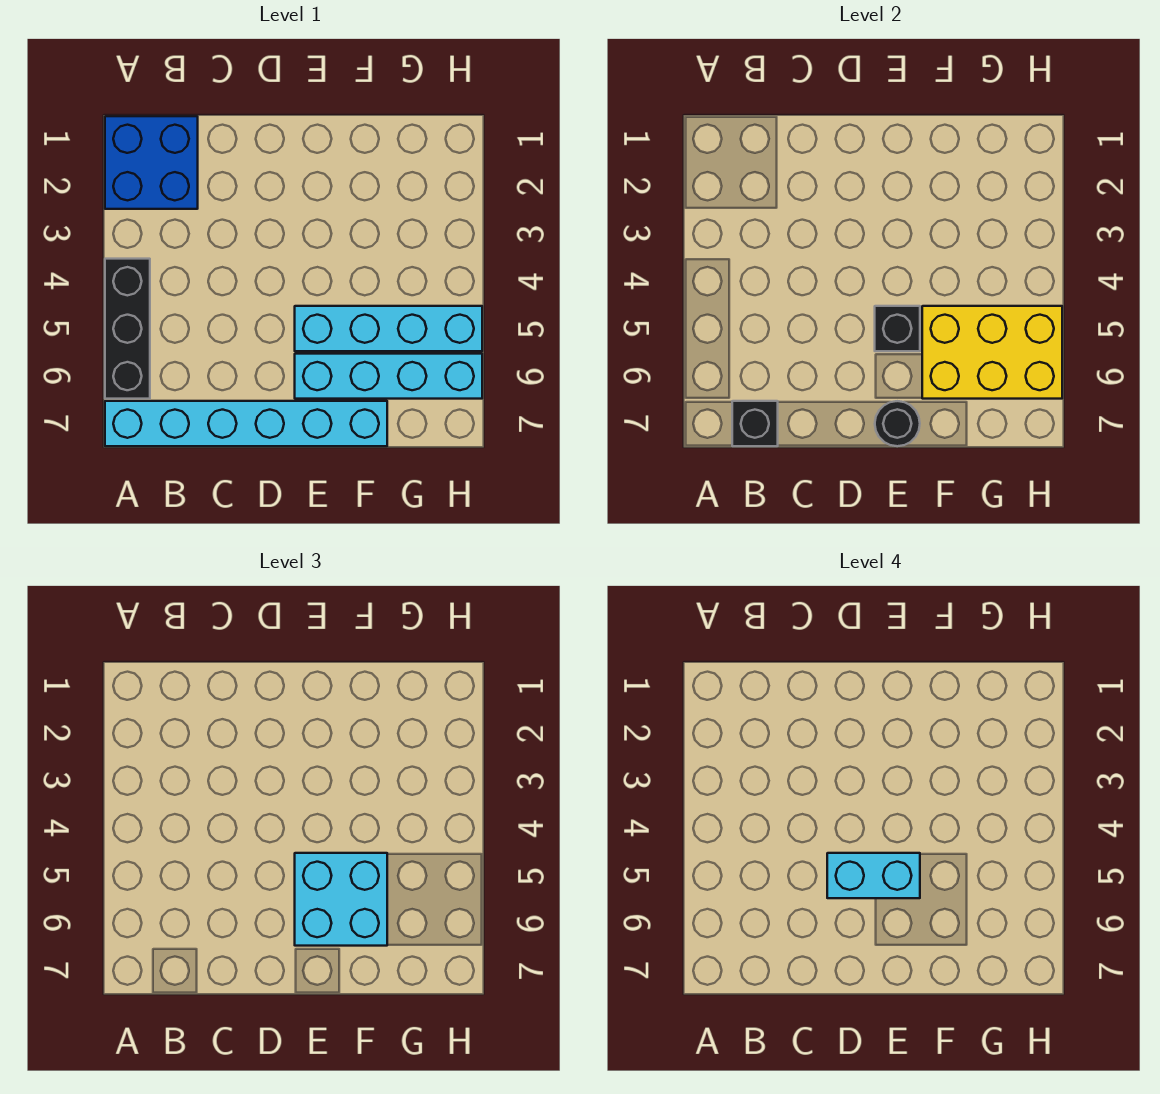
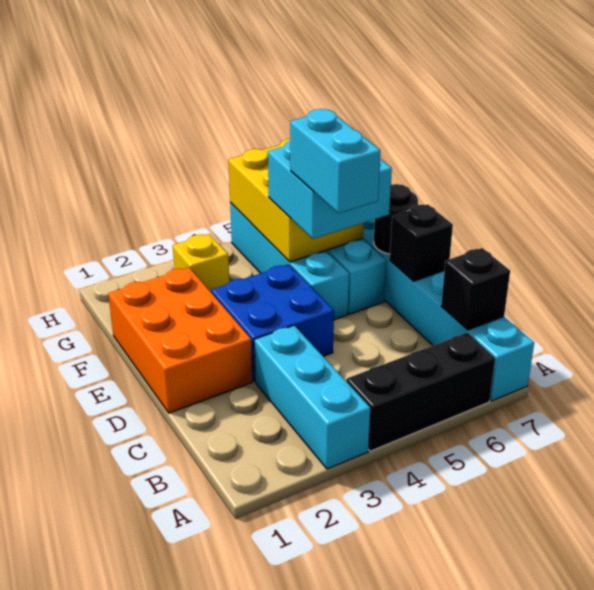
blue 2x2 brick [105,116,198,209] -> blue 2x2 brick moved to [211,264,334,382]
none -> cyan 1x3 brick [254,325,370,469]
none -> orange 2x3 brick [108,268,252,413]
black 1x1 brick [875,306,920,351] -> black 1x1 brick moved to [390,204,453,281]
none -> yellow 1x1 brick [173,234,229,292]

